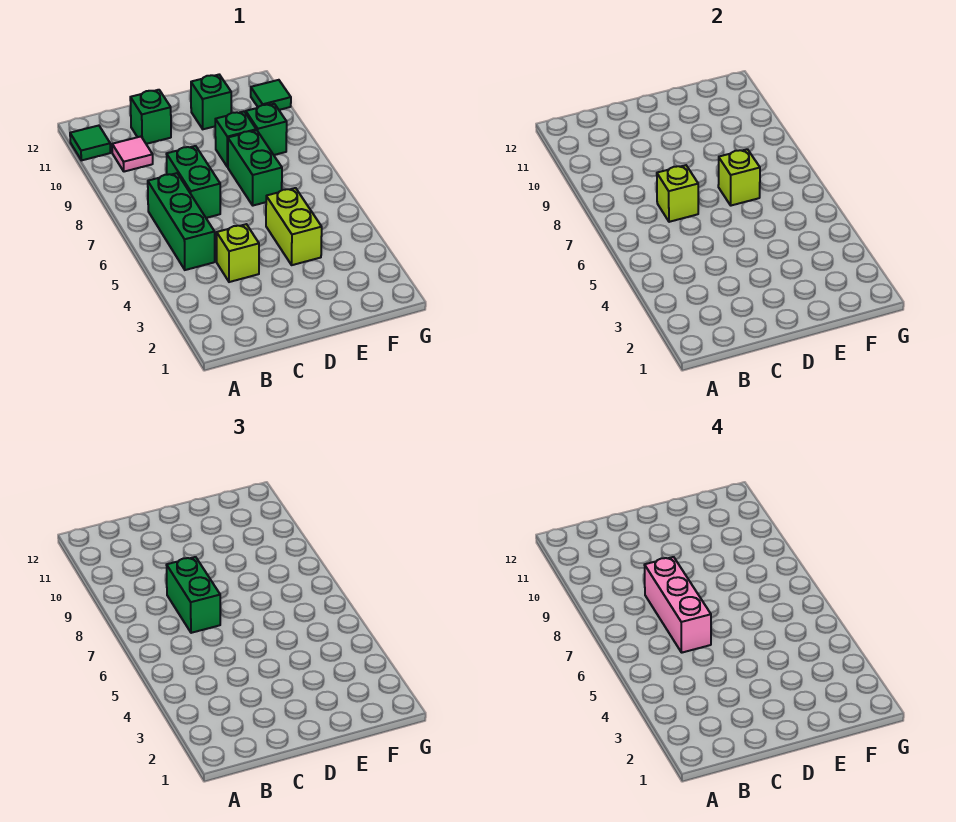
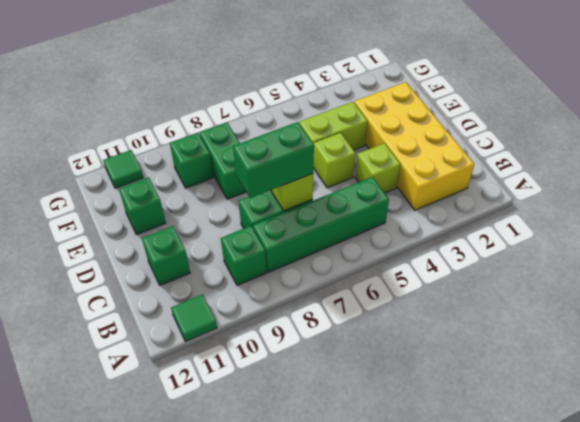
none -> yellow 2x4 brick [354,82,474,210]
green 1x3 brick [148,173,215,270] -> green 1x4 brick [253,177,389,272]
pink 1x1 tile [112,137,153,172] -> none
pink 1x3 brick [645,557,711,653] -> none
green 1x2 brick [228,130,282,206] -> green 1x2 brick turned to [200,123,246,199]
lime 1x1 brick [718,149,760,206] -> lime 1x1 brick moved to [313,133,356,188]
green 1x1 brick [215,112,256,167] -> green 1x1 brick moved to [221,226,267,285]

